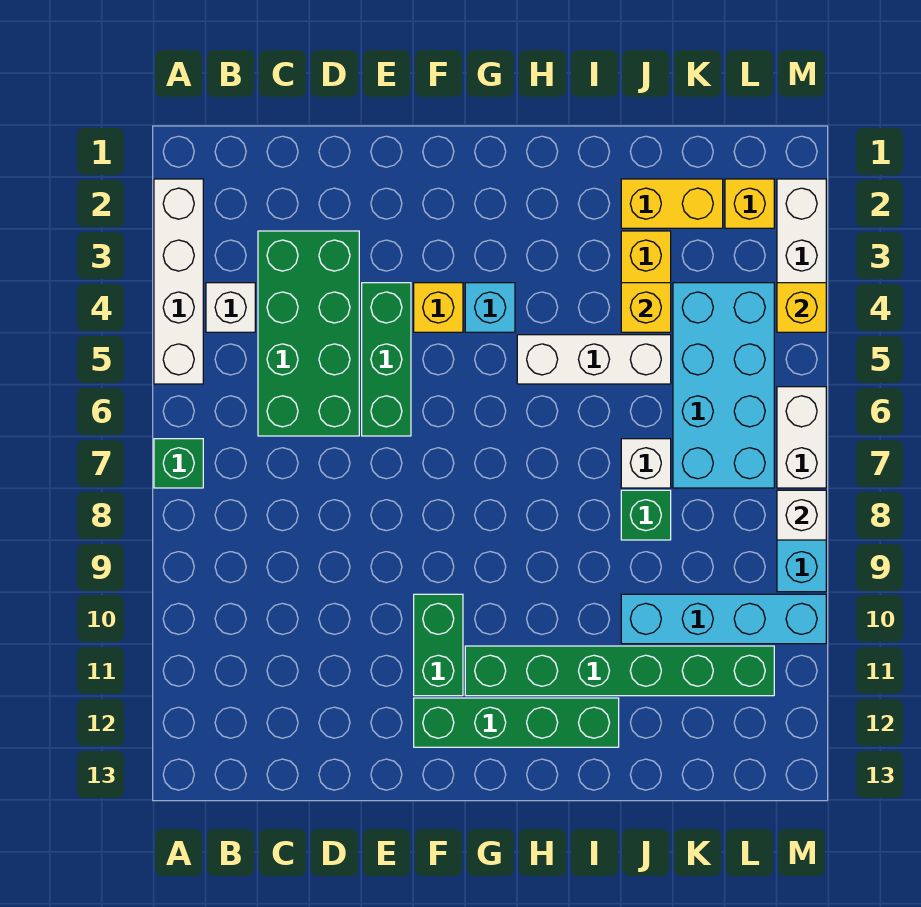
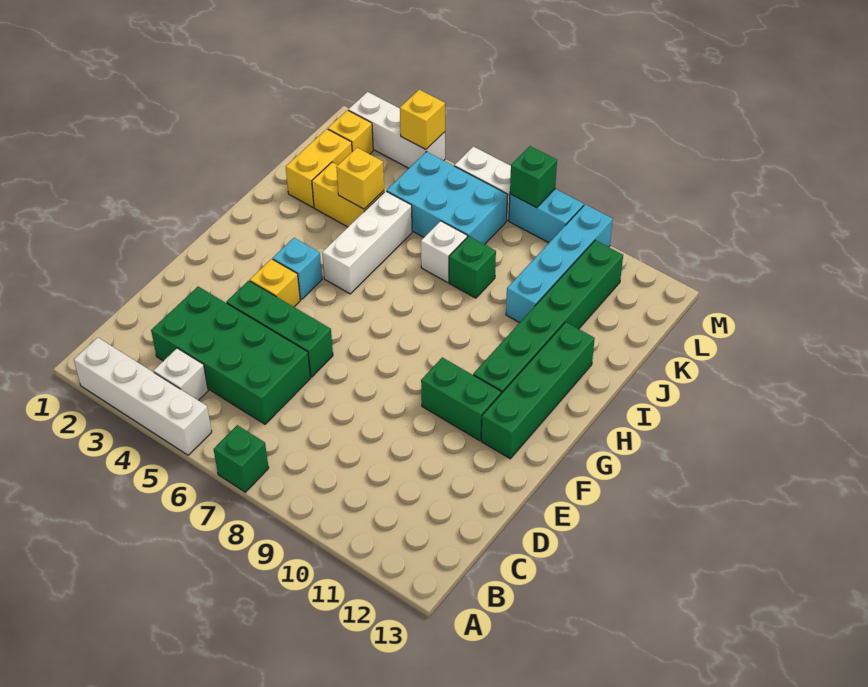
cyan 2x4 brick [673,283,774,488] -> cyan 2x3 brick [387,152,508,245]
white 1x1 brick [777,490,826,540] -> green 1x1 brick [510,146,557,208]

